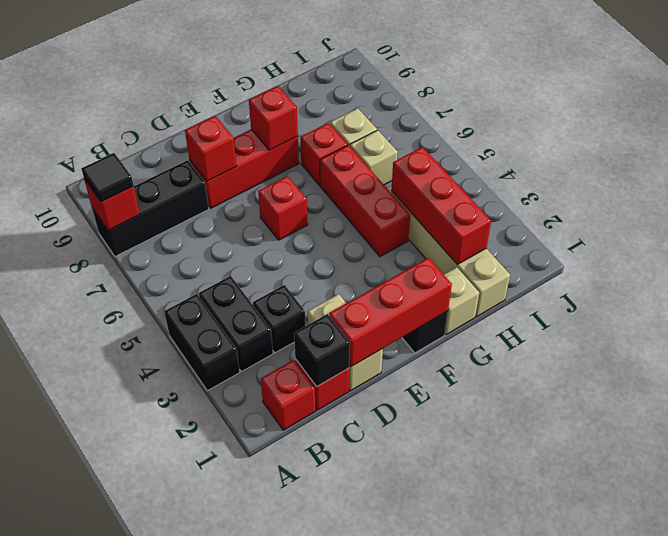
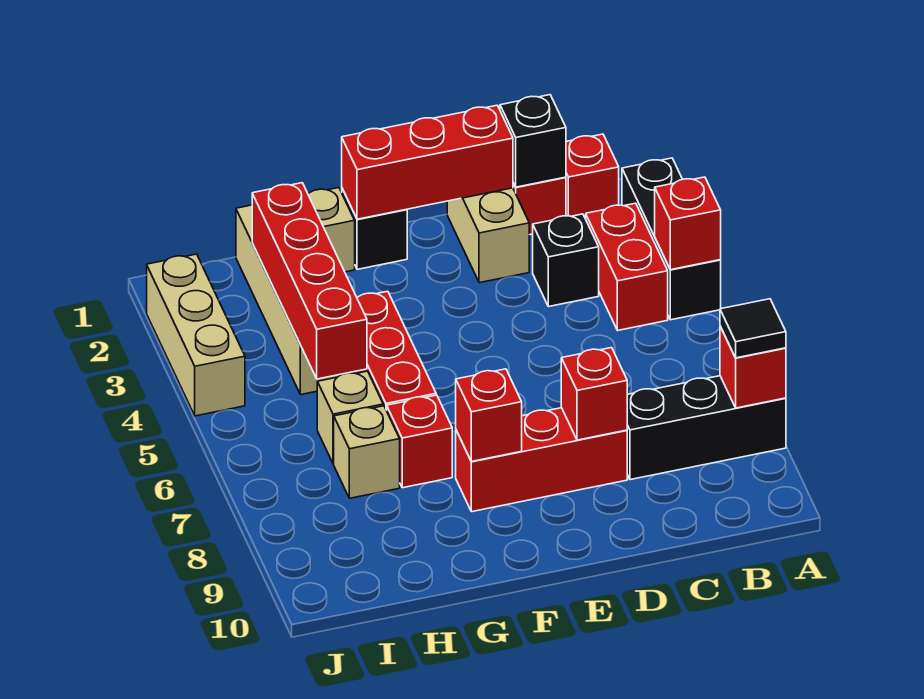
black 1x2 brick [164,294,240,391] -> black 1x3 brick [622,158,721,320]
black 1x2 brick [199,276,273,372] -> red 1x2 brick [586,203,668,330]
red 1x1 brick [258,176,308,240] -> red 1x1 brick moved to [655,177,721,270]
red 1x3 brick [391,147,491,264] -> red 1x4 brick [252,183,367,379]
none -> tan 1x3 brick [147,254,245,416]

